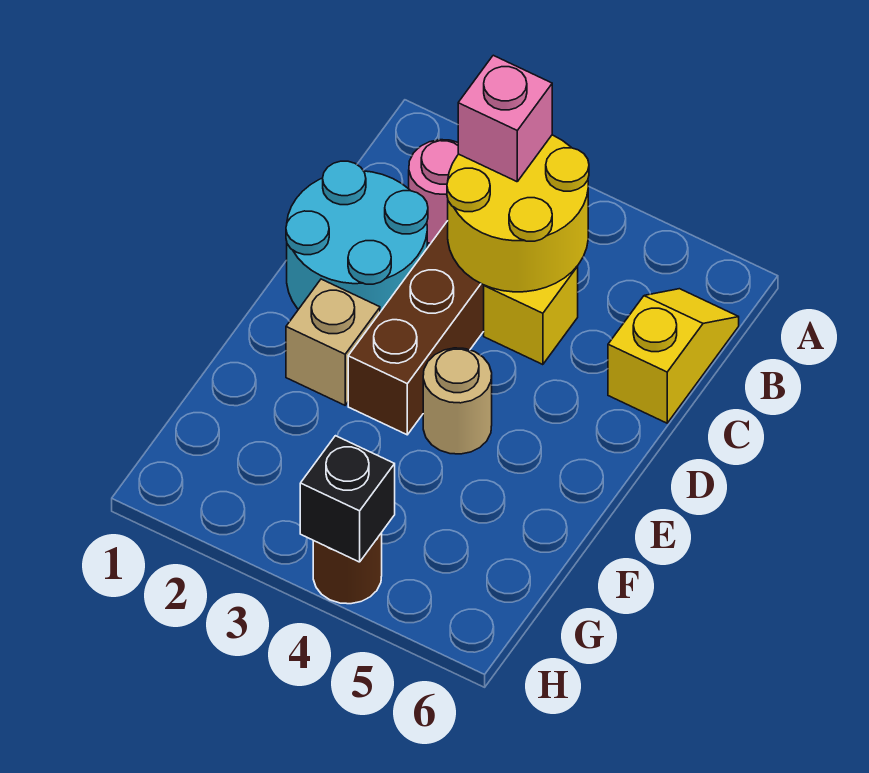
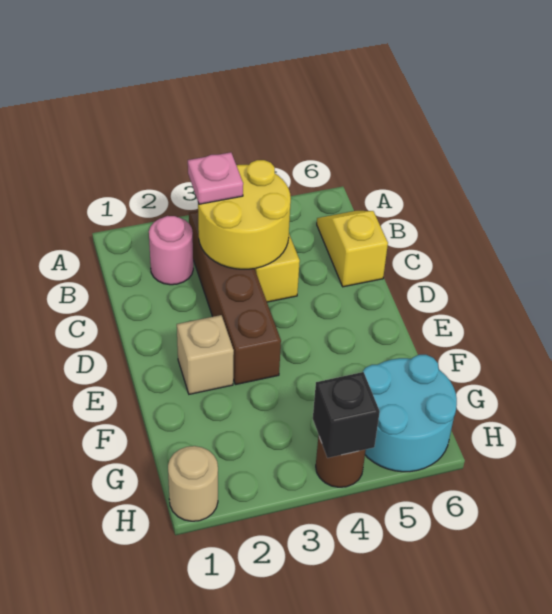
pink 1x1 brick [458,55,552,182] -> pink 1x1 plate [188,152,243,204]
cyan 2x2 round brick [286,161,428,312] -> cyan 2x2 round brick moved to [363,355,457,472]
tan 1x1 round brick [423,348,492,454] -> tan 1x1 round brick moved to [168,446,218,521]

